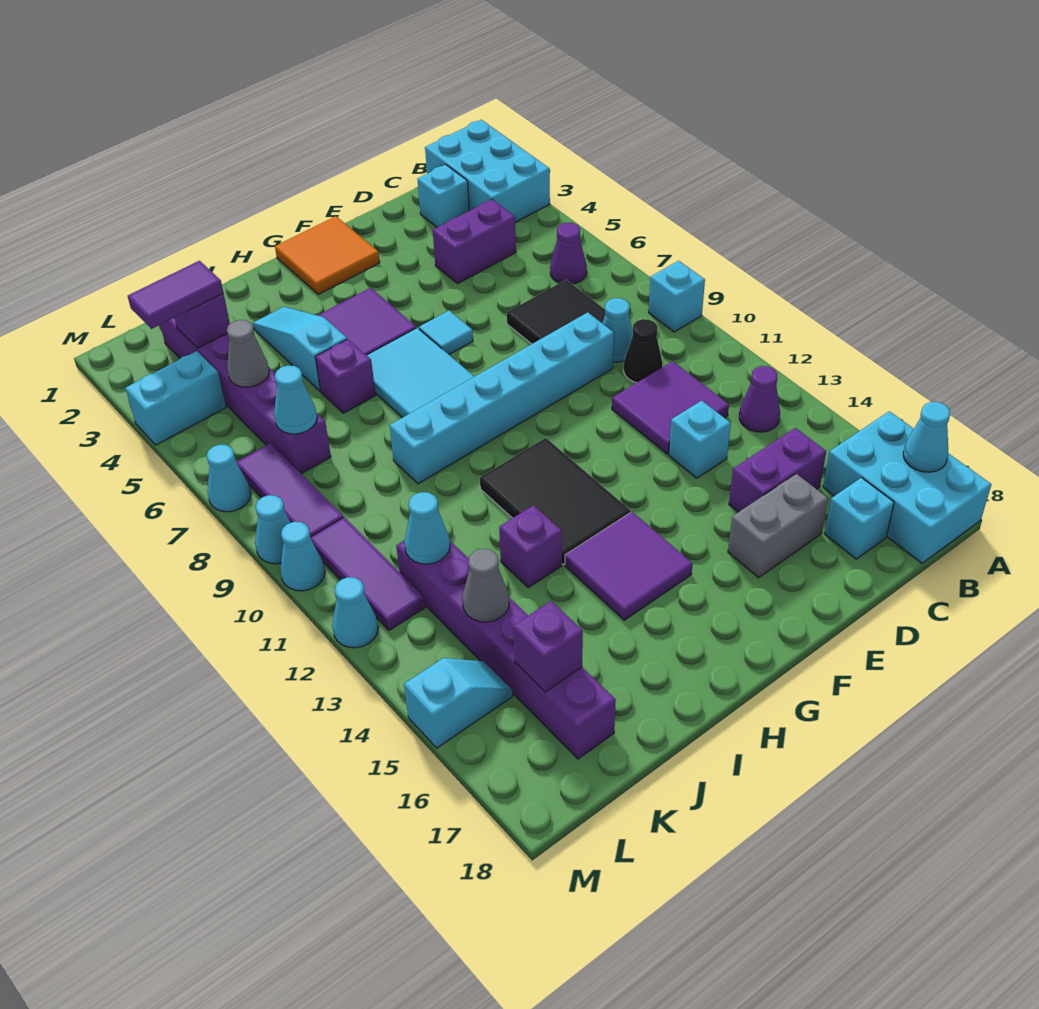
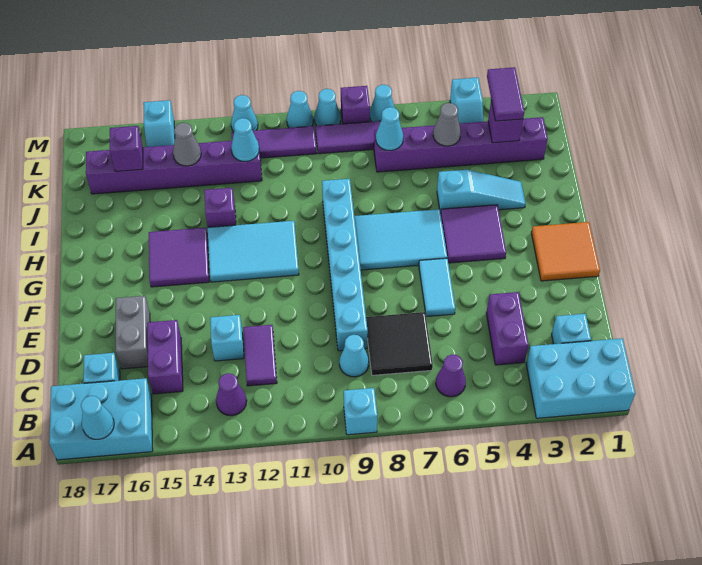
black 1x1 cone [624,319,663,383] -> none
purple 2x2 tile [612,361,729,454] -> purple 1x2 tile [243,325,277,386]
cyan 1x1 tile [419,311,473,354] -> cyan 1x2 tile [419,258,455,317]
black 2x3 tile [480,438,631,565] -> cyan 2x3 tile [208,221,299,282]
purple 1x1 brick [315,339,376,413] -> purple 1x1 brick moved to [341,86,370,124]
cyan 1x2 brick [126,351,226,445] -> cyan 1x2 slope [450,78,483,124]

